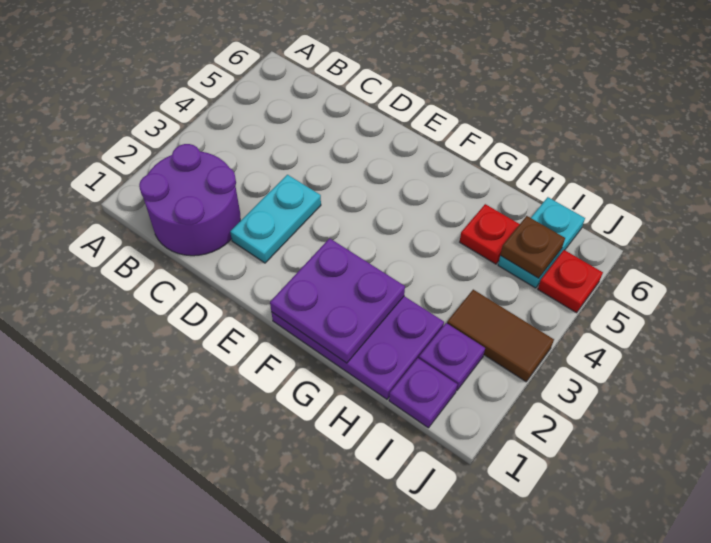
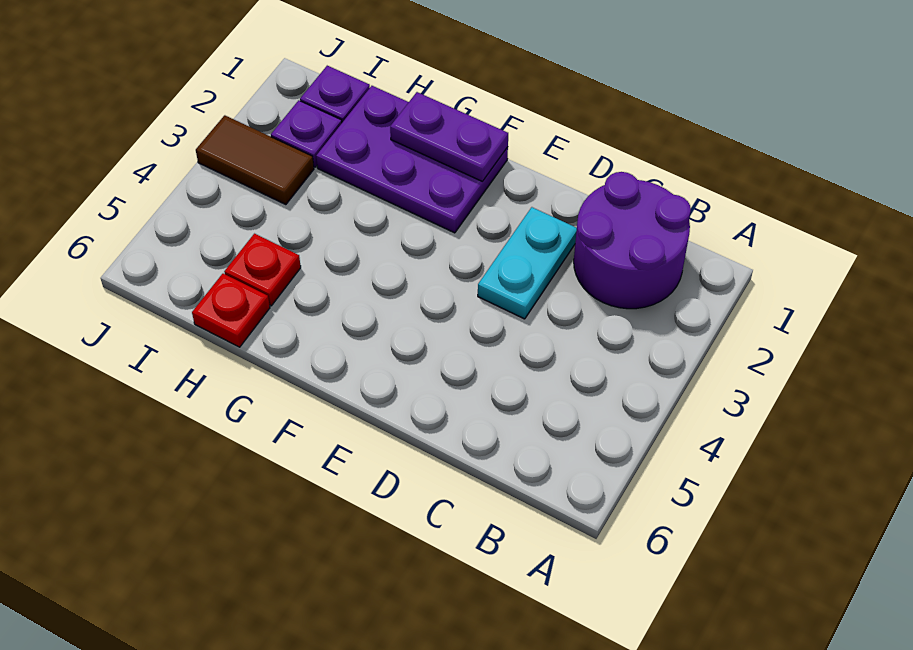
purple 2x2 plate [270,238,405,363] -> purple 1x2 plate [390,92,508,181]
cyan 1x2 plate [498,197,585,288] -> none
brown 1x1 plate [500,216,565,278] -> none
red 1x1 plate [538,250,603,313] -> red 1x1 plate moved to [192,274,270,347]

